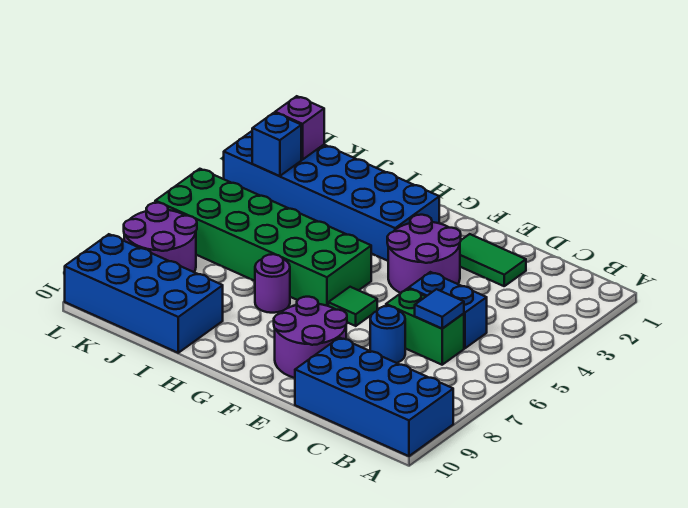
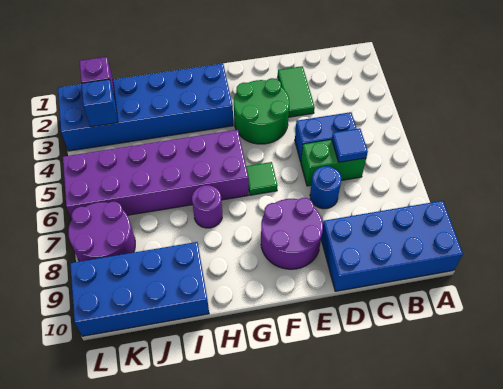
green 1x2 tile [460,234,526,286] -> green 1x2 tile turned to [278,66,315,117]
purple 2x2 round brick [387,215,461,293] -> green 2x2 round brick [234,78,289,144]
green 2x6 brick [155,169,371,306] -> purple 2x6 brick [63,130,249,219]

